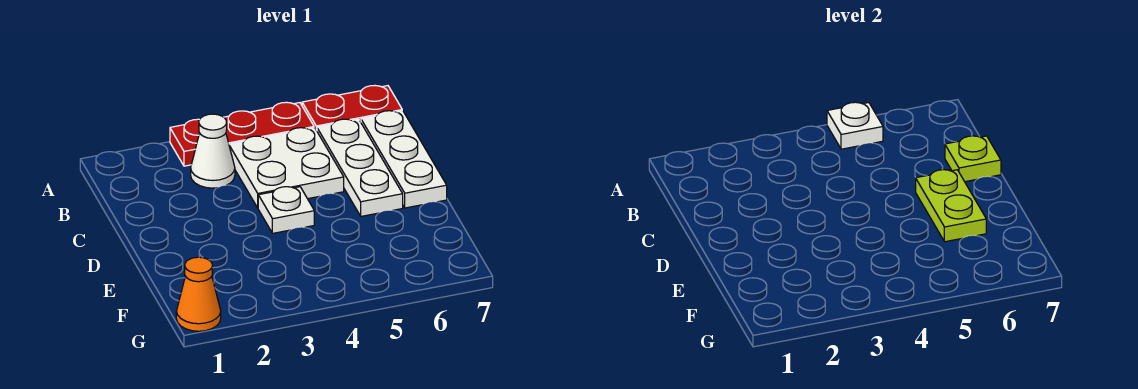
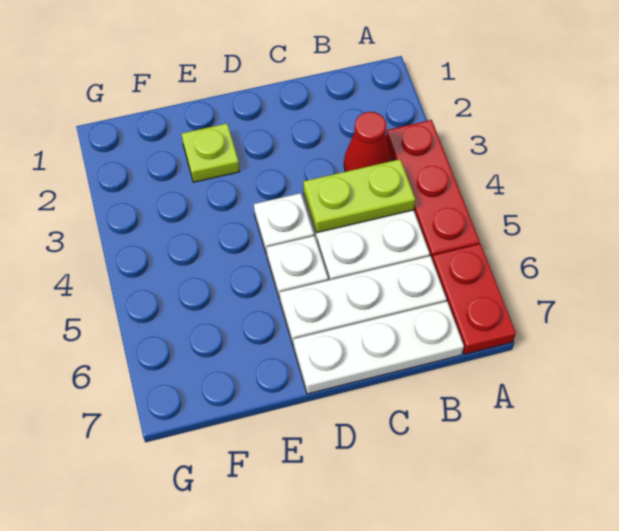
white 1x1 plate [827,102,883,149] -> white 1x1 plate moved to [266,236,328,299]
white 1x1 cone [191,114,235,188] -> red 1x1 cone [344,112,392,172]
lime 1x1 plate [945,136,1001,182] -> lime 1x1 plate moved to [182,123,240,182]
lime 1x2 plate [916,169,986,242] -> lime 1x2 plate moved to [303,159,415,233]
orange 1x1 cone [176,257,221,331] -> none

